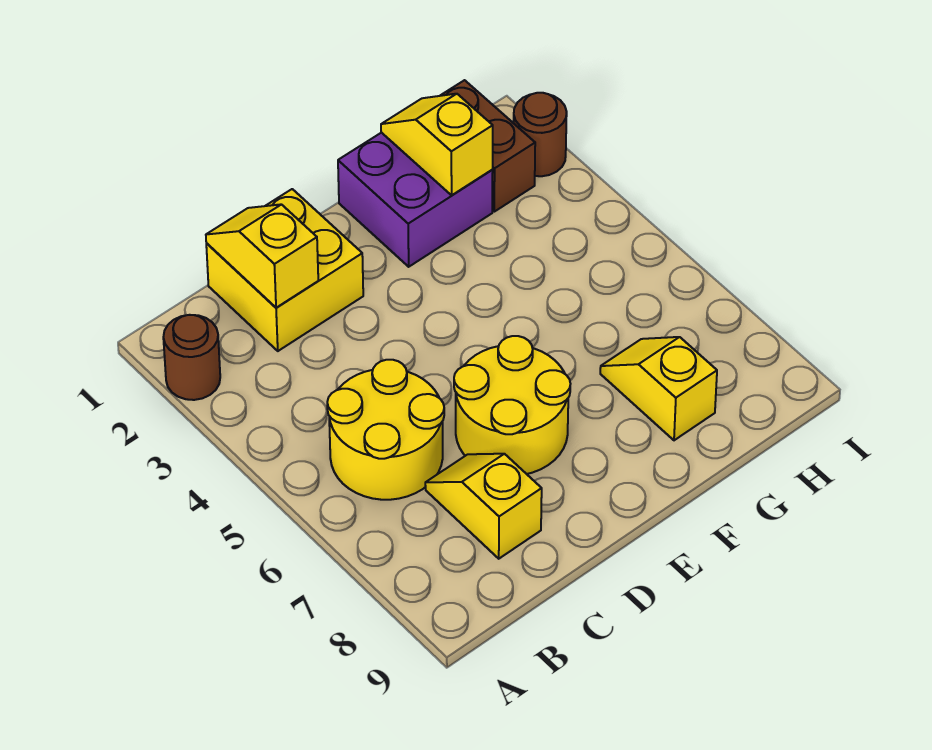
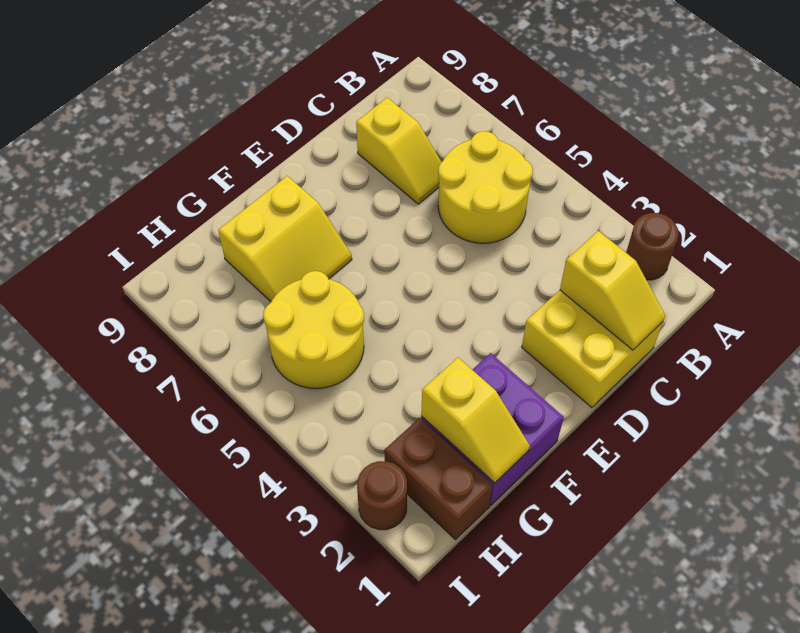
yellow 2x2 round brick [454,336,570,474] -> yellow 2x2 round brick moved to [263,271,364,389]
yellow 1x2 slope [600,337,717,440] -> yellow 2x2 slope [218,176,352,302]

